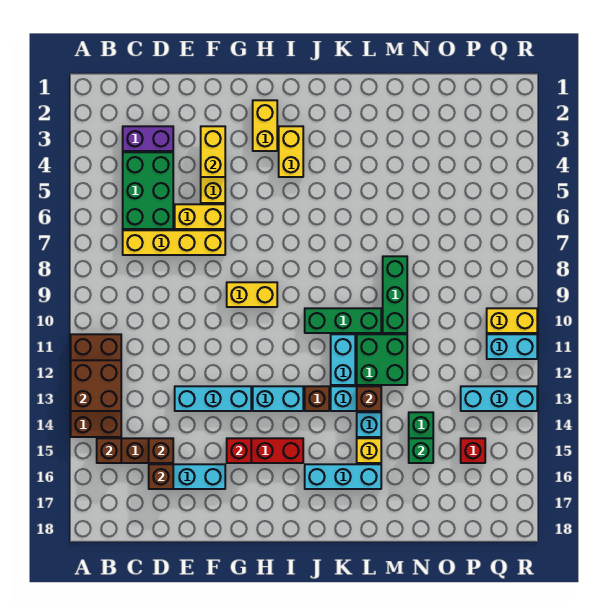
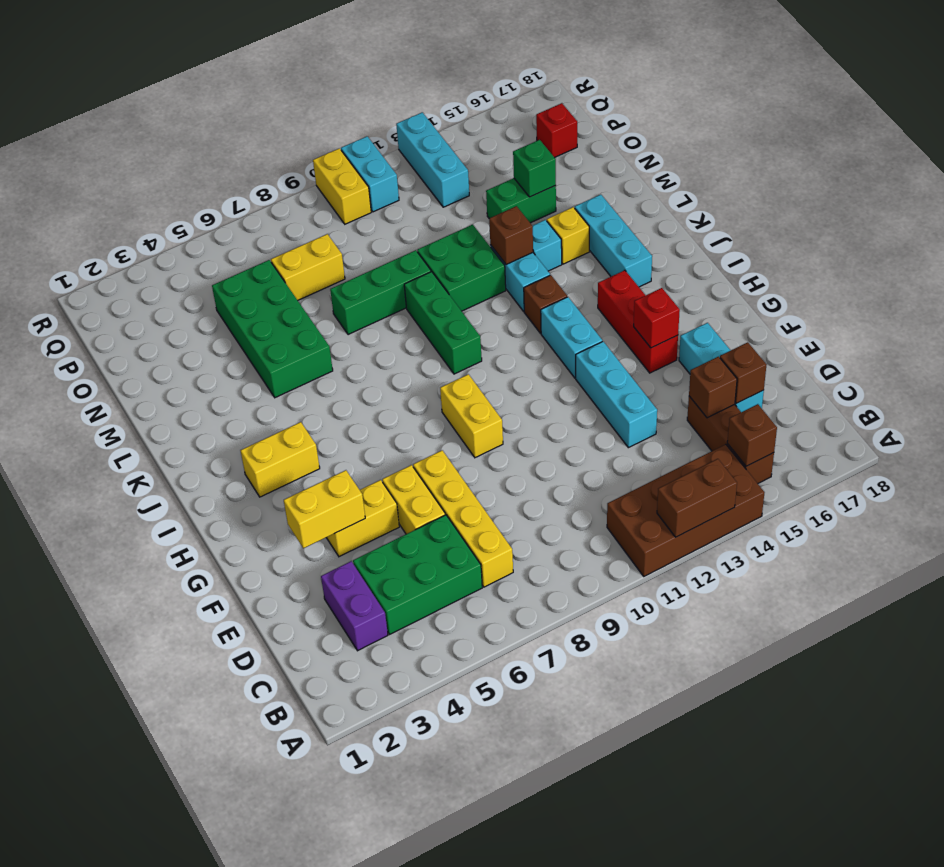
brown 2x2 brick [71,360,121,411] -> brown 1x2 brick [657,459,737,537]
yellow 1x2 brick [253,100,277,151] -> yellow 1x2 brick moved to [271,234,345,300]
cyan 1x2 brick [331,334,355,385] -> none
none -> green 2x4 brick [212,260,333,398]
red 1x1 brick [461,438,485,463] -> red 1x1 brick moved to [536,103,577,158]

